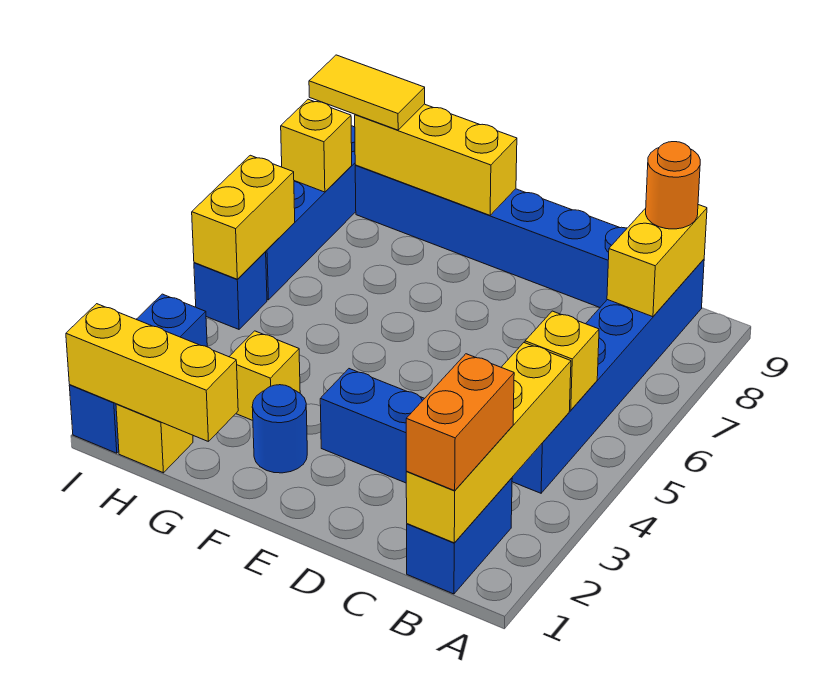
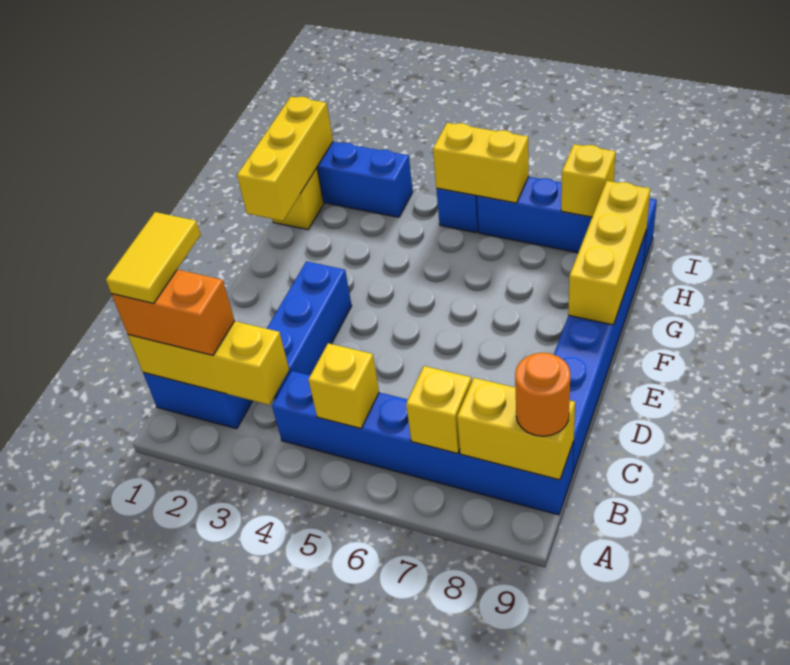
yellow 1x4 brick [406,343,571,543] -> yellow 1x3 brick [128,321,289,405]
blue 1x1 round brick [252,385,307,473] -> none
yellow 1x1 brick [229,331,300,420] -> yellow 1x1 brick moved to [406,366,472,453]
yellow 1x2 tile [309,55,425,130] -> yellow 1x2 tile moved to [106,212,201,303]

